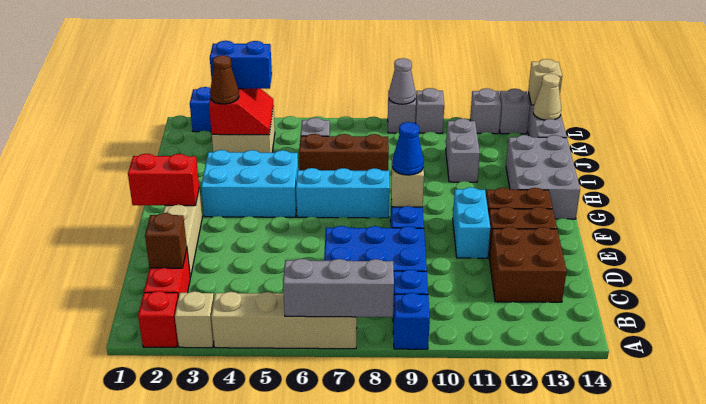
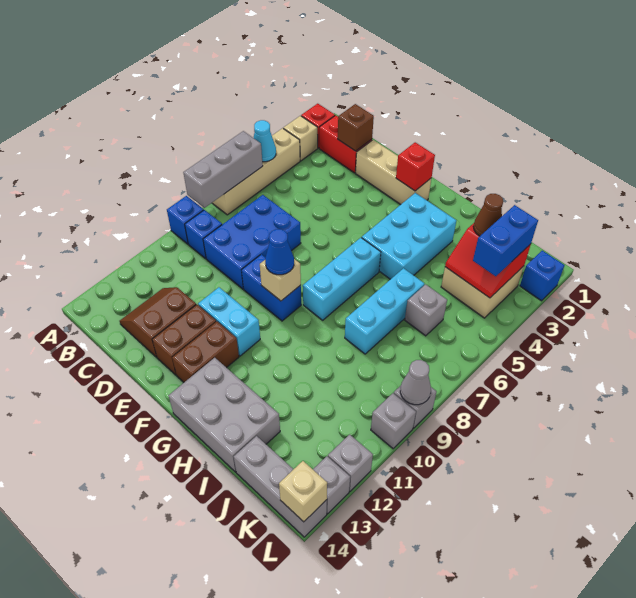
none -> cyan 1x1 cone [254,120,276,162]
brown 2x2 brick [489,227,567,302] -> brown 2x2 slope [120,287,196,357]
red 1x2 brick [128,154,199,206] -> red 1x1 brick [396,142,435,191]
brown 1x3 brick [299,134,389,171] -> cyan 1x3 brick [345,268,424,354]
grey 1x2 brick [446,119,480,182] -> none
tan 1x1 cone [533,74,561,120] -> none

